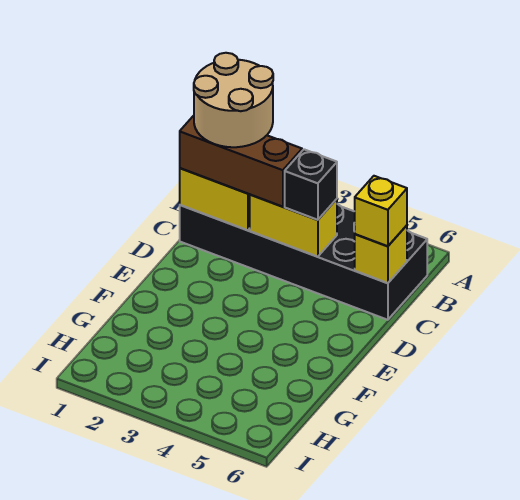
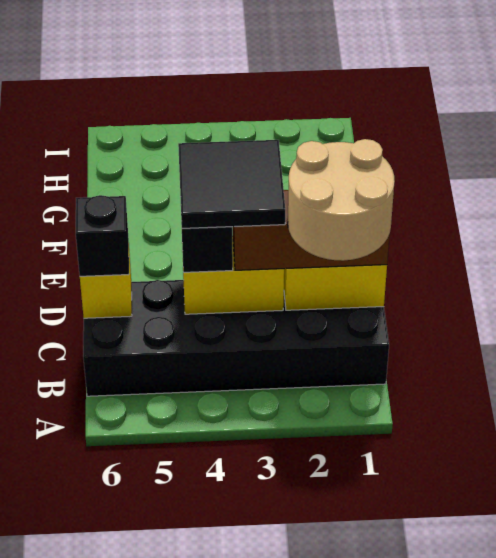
none -> black 2x2 tile [178,140,285,228]
yellow 1x1 brick [355,176,407,246] -> black 1x1 brick [76,195,129,276]

